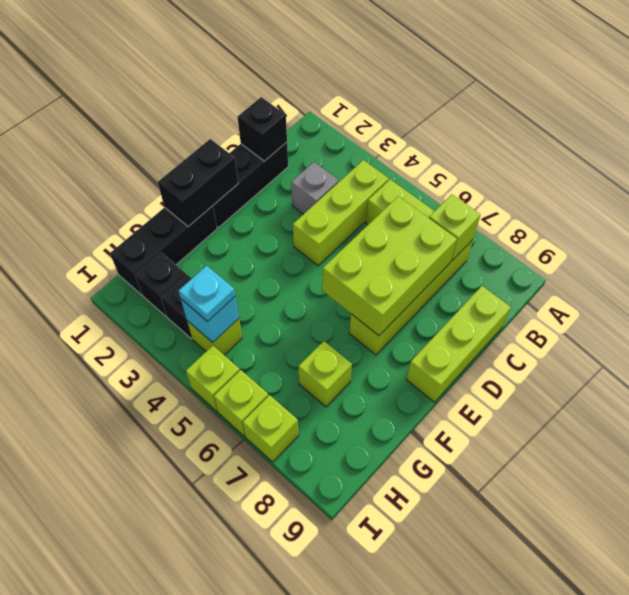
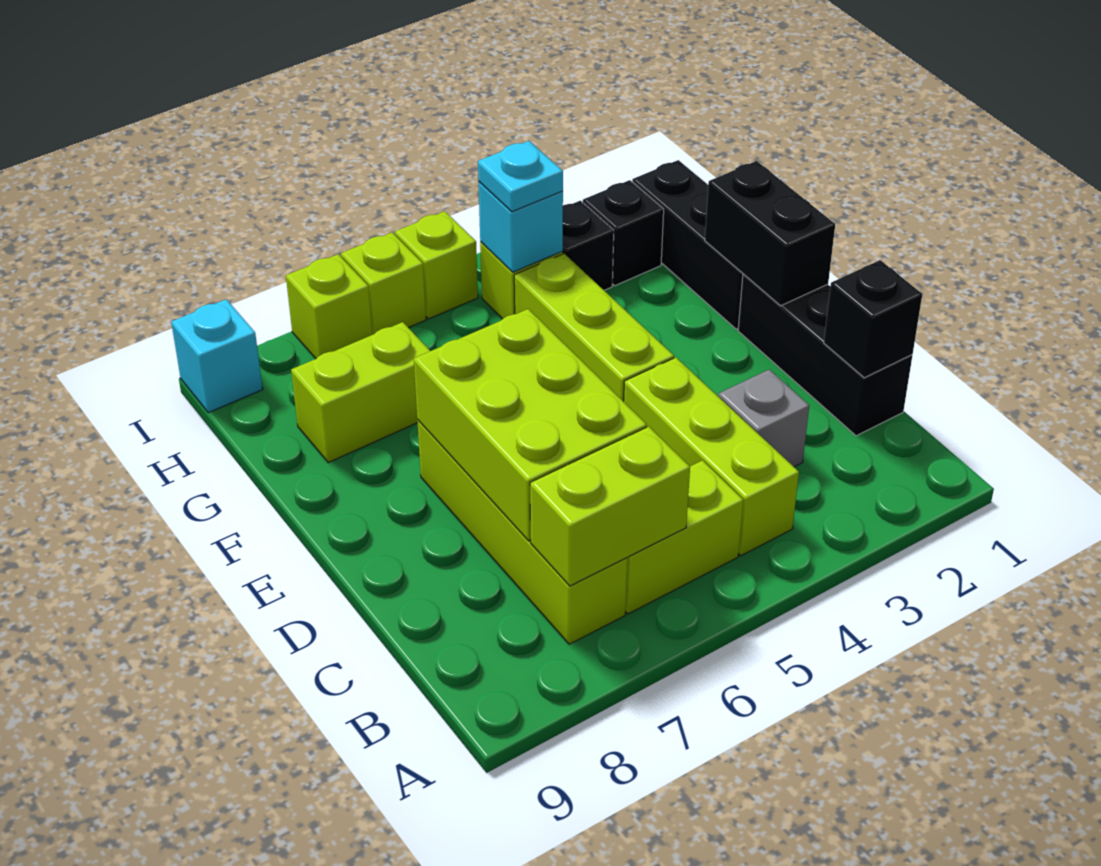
lime 1x1 brick [429,194,481,261] -> lime 1x2 brick [530,426,690,586]
lime 1x3 brick [406,286,511,402] -> lime 1x3 brick moved to [514,254,674,402]
lime 1x1 brick [298,341,352,407] -> lime 1x2 brick [291,322,430,462]
none -> cyan 1x1 brick [171,299,263,413]

